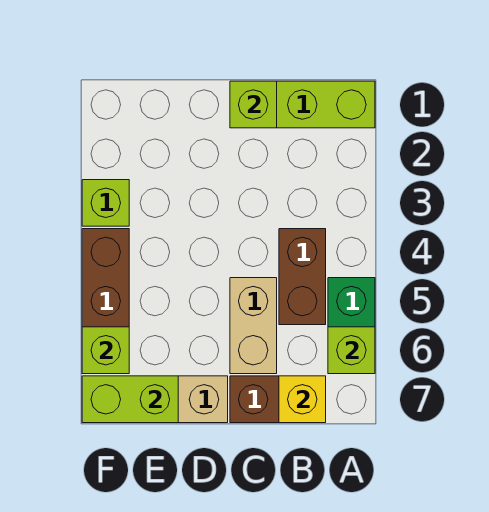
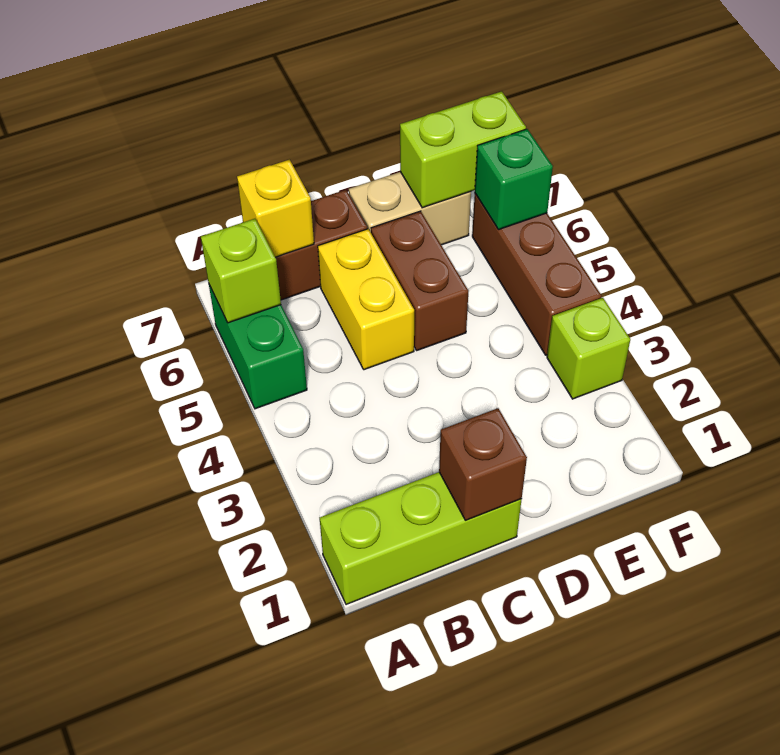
brown 1x2 brick [279,229,326,325] -> brown 1x2 brick moved to [371,211,468,350]
lime 1x1 brick [230,81,277,128] -> brown 1x1 brick [439,408,527,520]
tan 1x2 brick [230,278,277,374] -> yellow 1x2 brick [318,229,414,370]
lime 1x1 brick [82,327,129,374] -> green 1x1 brick [475,129,553,230]

